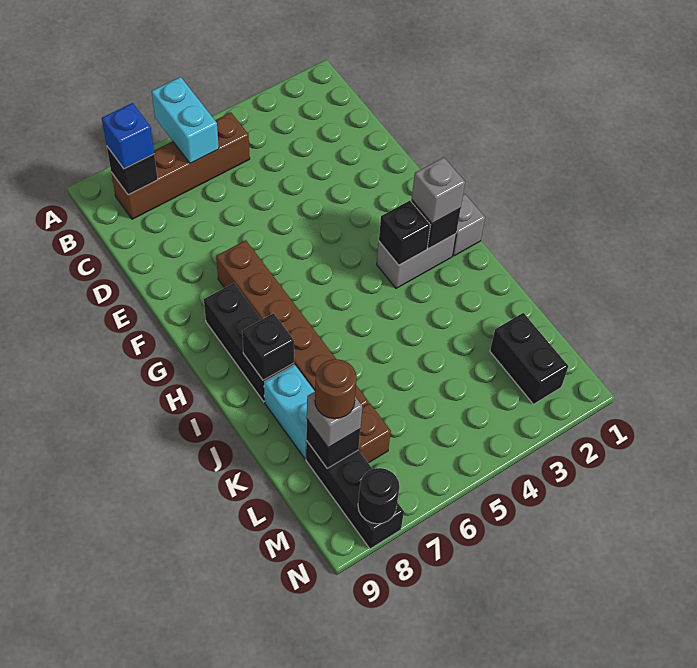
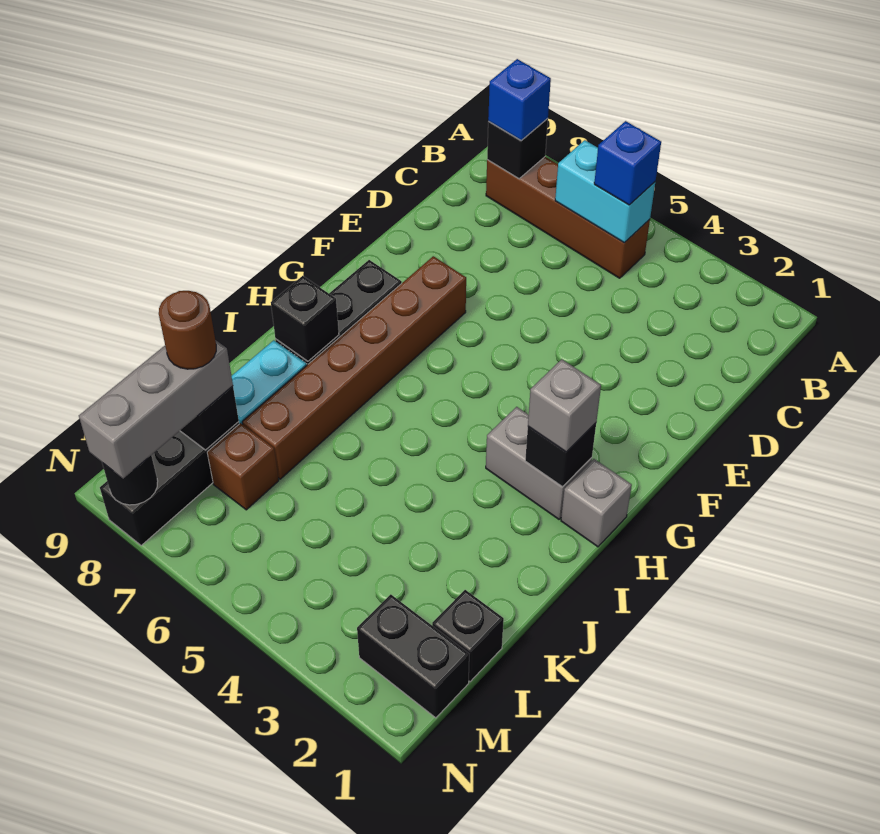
cyan 1x2 brick [152,77,219,163] -> cyan 1x2 brick turned to [555,140,655,243]
none -> blue 1x1 brick [594,121,661,205]
black 1x1 brick [379,201,430,265] -> black 1x1 brick moved to [432,590,504,682]
black 1x2 brick [490,313,568,404] -> black 1x2 brick turned to [357,594,469,718]
grey 1x1 brick [307,392,362,448] -> grey 1x3 brick [79,340,233,479]

